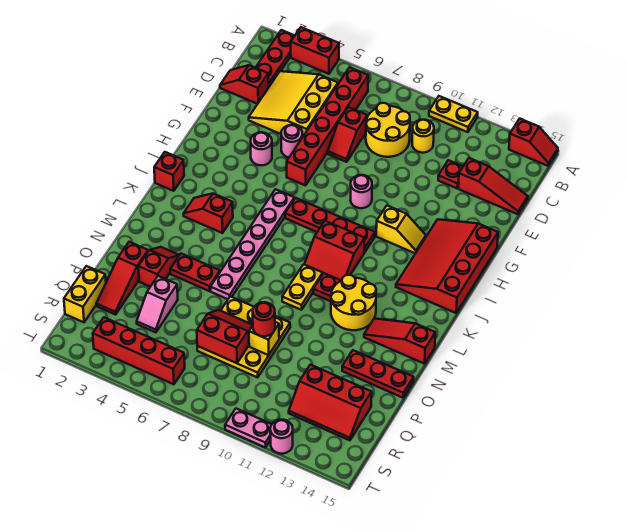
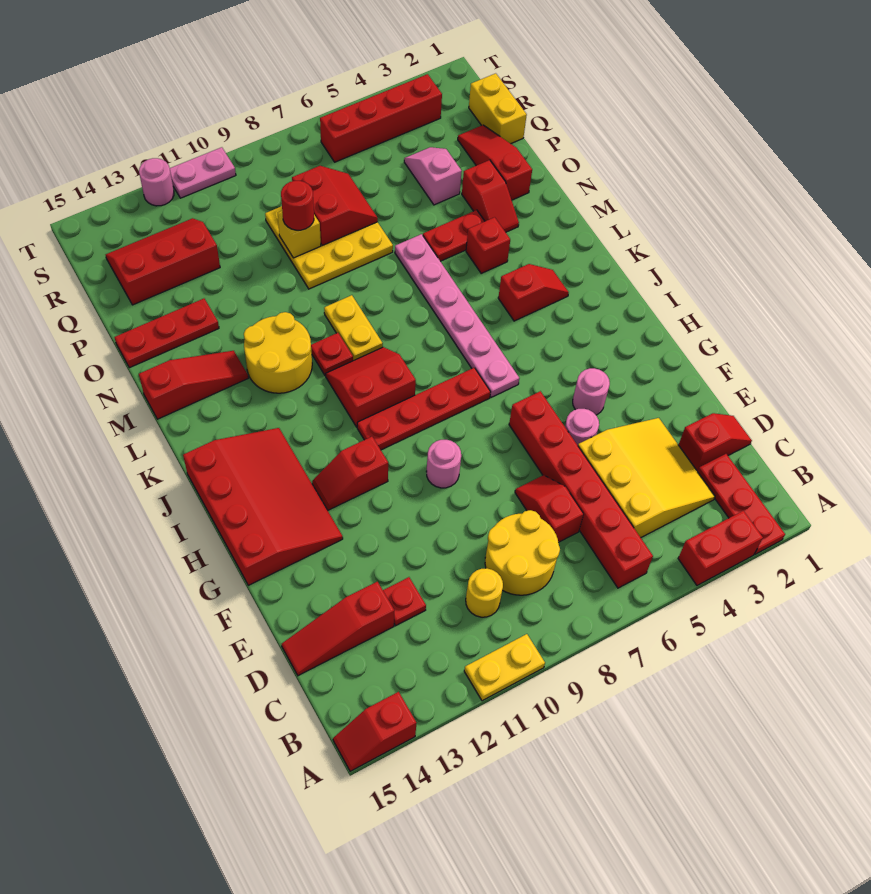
yellow 1x2 slope [376,206,426,253] -> red 1x2 slope [312,437,388,510]
red 1x1 brick [154,152,184,191] -> red 1x1 brick moved to [466,217,510,273]
red 2x2 slope [197,310,253,363] -> red 2x2 slope turned to [292,166,378,245]

